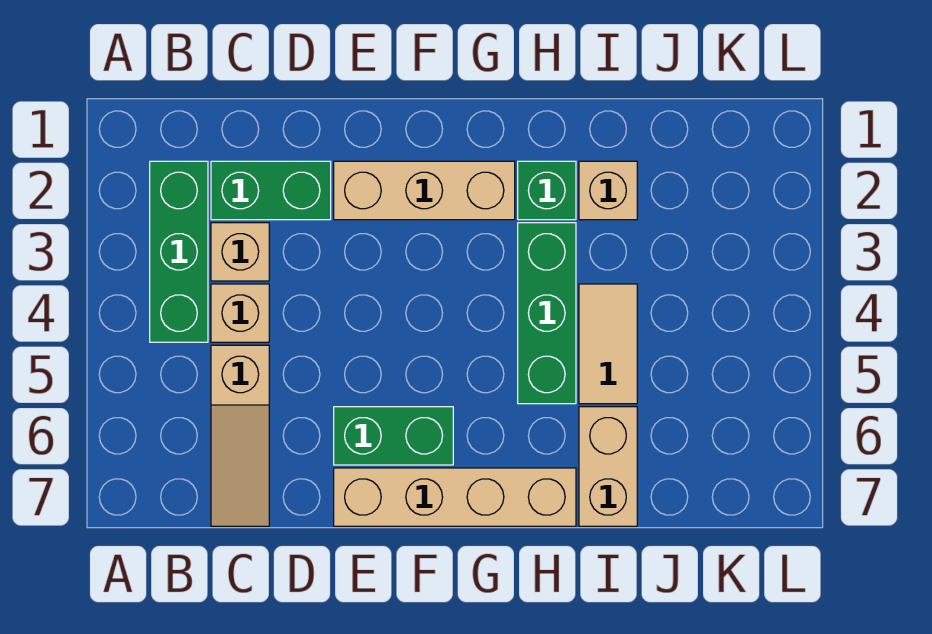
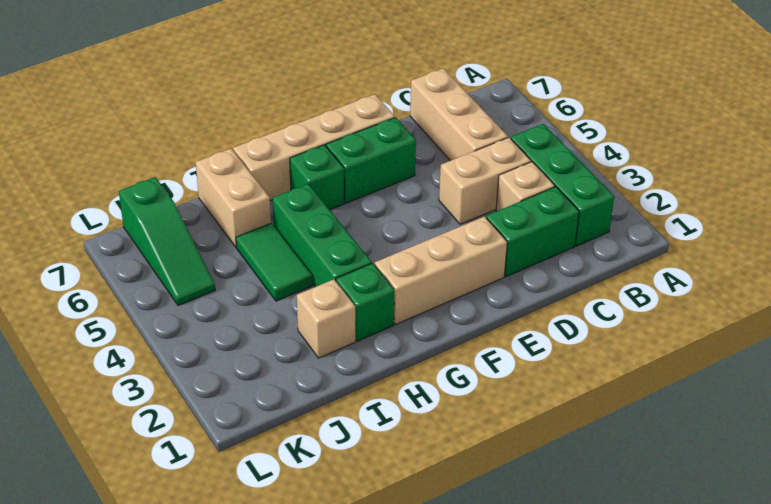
tan 1x1 brick [211,284,269,342] -> tan 1x2 brick [439,138,531,224]
tan 1x3 slope [211,345,269,526] -> tan 1x3 brick [410,68,508,161]
none -> green 1x1 brick [290,145,344,210]
tan 1x2 tile [579,284,637,404] -> green 1x2 tile [236,223,312,301]
none -> green 1x3 slope [119,177,215,306]

